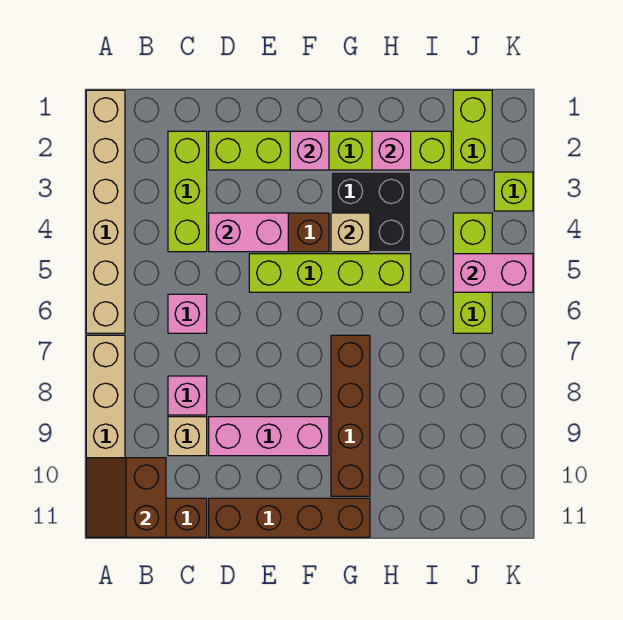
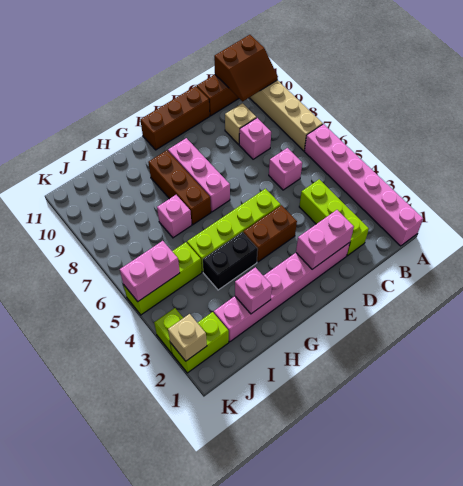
tan 1x6 brick [86,90,125,333] -> pink 1x6 brick [304,124,423,246]
brown 2x2 slope [86,458,166,537] -> brown 2x2 slope turned to [214,35,278,101]
lime 1x6 brick [209,131,451,170] -> pink 1x6 brick [214,242,350,342]
pink 1x2 brick [209,213,288,252] -> pink 1x2 brick moved to [296,210,354,269]
pink 1x3 brick [209,417,329,456] -> pink 1x3 brick turned to [168,138,230,212]
brown 1x4 brick [209,498,370,537] -> brown 1x3 brick [140,86,210,150]
pink 1x1 brick [290,131,329,170] -> pink 1x1 brick moved to [157,195,192,238]
black 2x2 brick [331,172,411,252] -> black 1x2 brick [203,232,258,290]
tan 1x1 brick [331,213,370,252] -> tan 1x1 brick moved to [168,314,207,361]
brown 1x4 brick [331,335,370,496] -> brown 1x3 brick [148,150,211,225]
lime 1x2 brick [453,90,492,170] -> lime 1x2 brick turned to [170,312,229,373]
lime 1x3 brick [453,213,492,333] -> lime 1x3 brick turned to [123,242,202,315]

